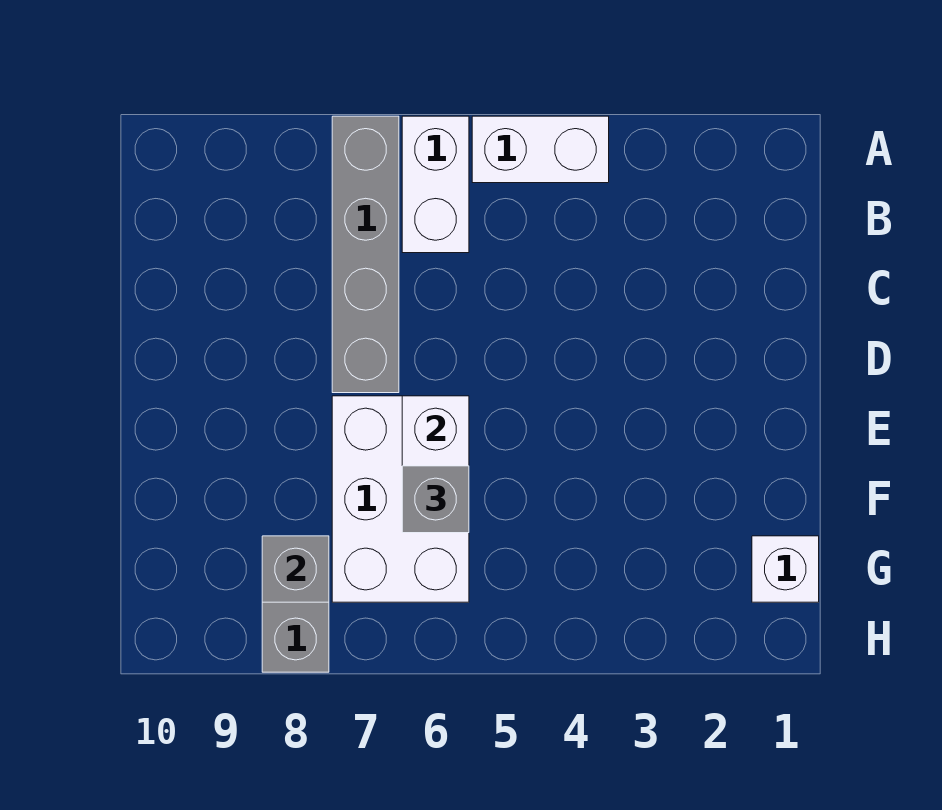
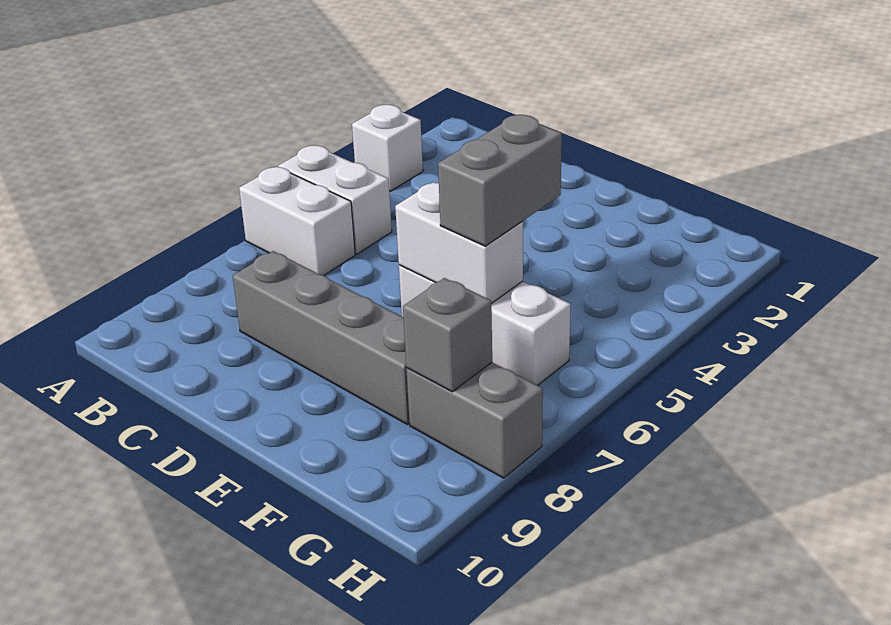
white 1x2 brick [472,116,609,183] -> white 1x2 brick turned to [278,146,392,254]
grey 1x4 brick [332,116,399,393] -> grey 1x4 brick moved to [233,251,410,425]
white 2x3 brick [332,396,469,602] -> white 1x3 brick [399,265,571,385]
grey 1x1 brick [402,466,469,533] -> grey 1x2 brick [438,115,562,246]
white 1x1 brick [752,536,819,602] -> white 1x1 brick moved to [352,105,423,191]

